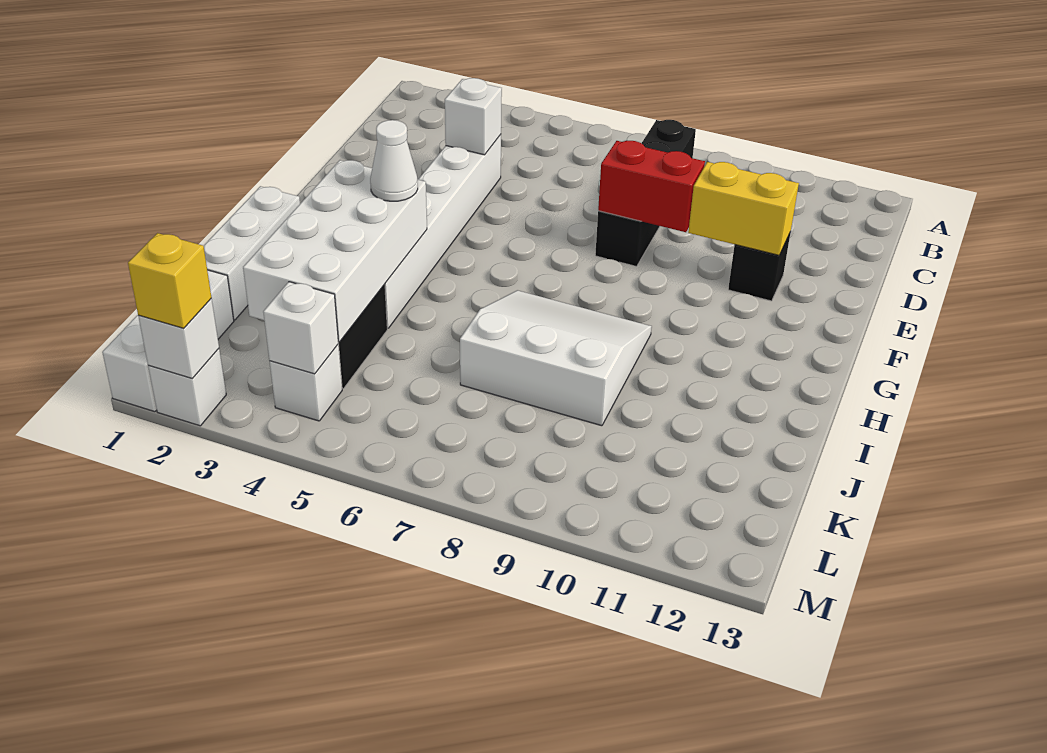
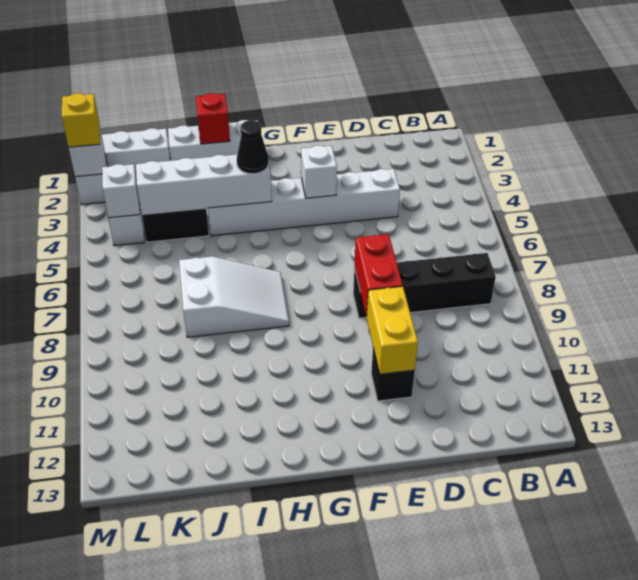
white 1x1 brick [445,78,502,155] -> white 1x1 brick moved to [301,145,337,198]
white 2x4 brick [243,160,427,342] -> white 1x4 brick [136,155,272,214]
white 1x1 cone [370,120,418,201] -> black 1x1 cone [237,120,269,174]
white 3x3 slope [460,290,652,426] -> white 2x3 slope [179,257,289,337]
none -> red 1x1 brick [196,93,230,144]

